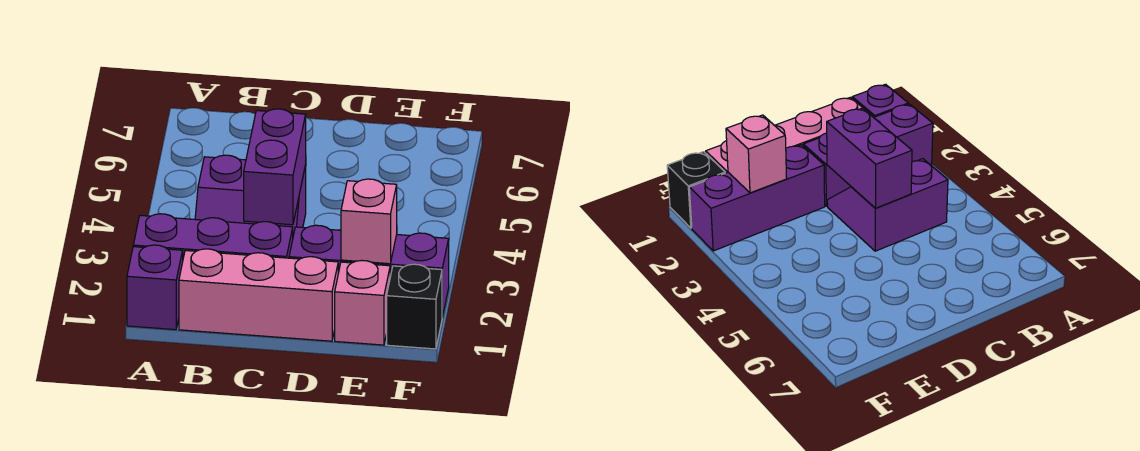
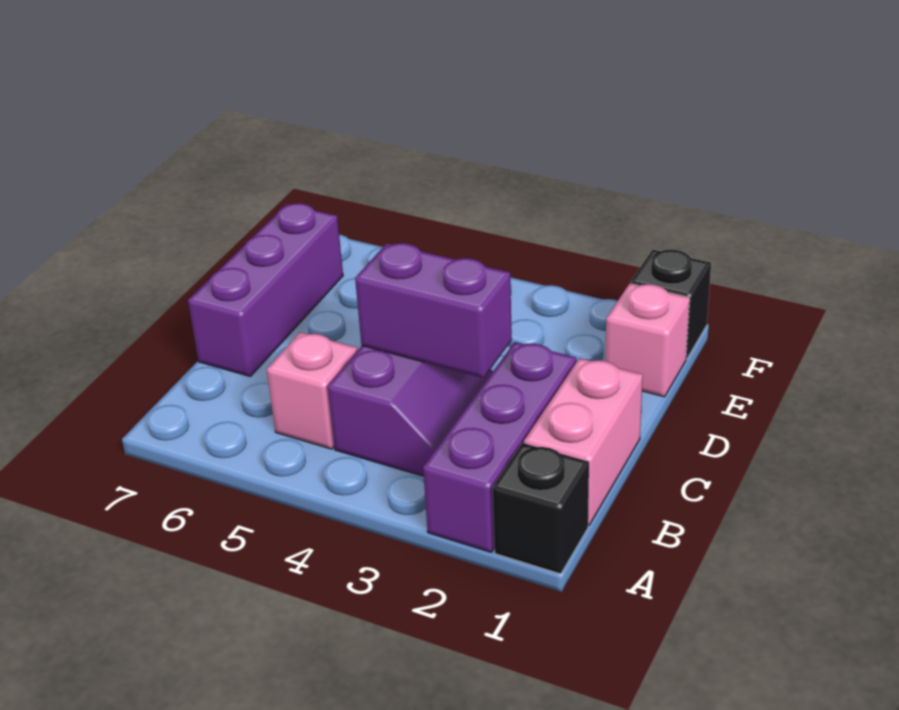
purple 1x1 brick [127,245,183,330] -> black 1x1 brick [492,443,589,574]
pink 1x3 brick [179,249,338,341] -> pink 1x2 brick [524,358,643,525]
purple 1x3 brick [289,225,449,317] -> purple 1x3 brick moved to [188,203,343,376]
pink 1x1 brick [341,179,397,264] -> pink 1x1 brick moved to [267,332,357,449]

